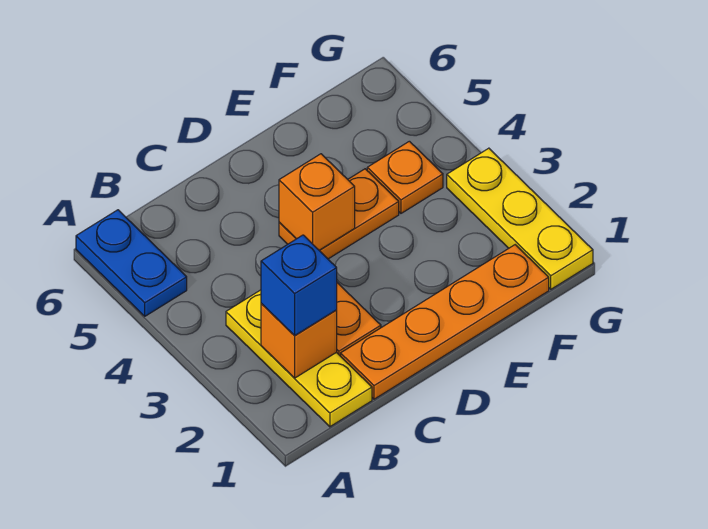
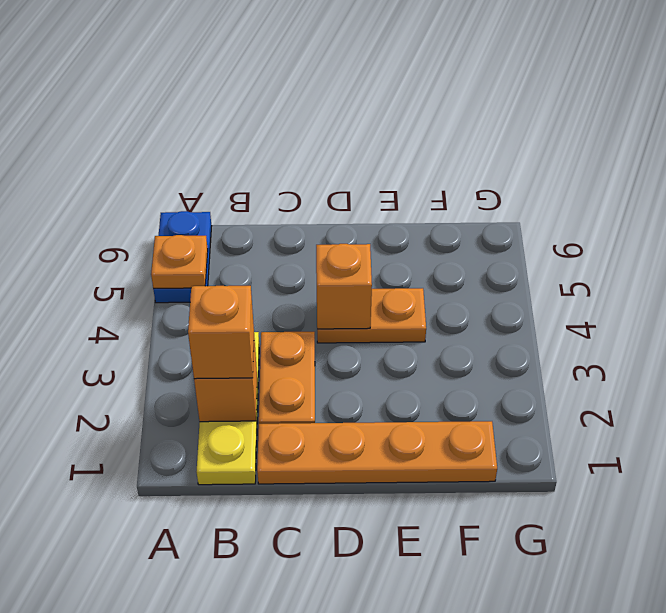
blue 1x1 brick [261,235,337,336] -> orange 1x1 brick [188,286,254,379]
orange 1x1 plate [367,141,443,213] -> orange 1x1 plate moved to [151,235,208,288]
yellow 1x3 plate [447,148,593,289] -> none

